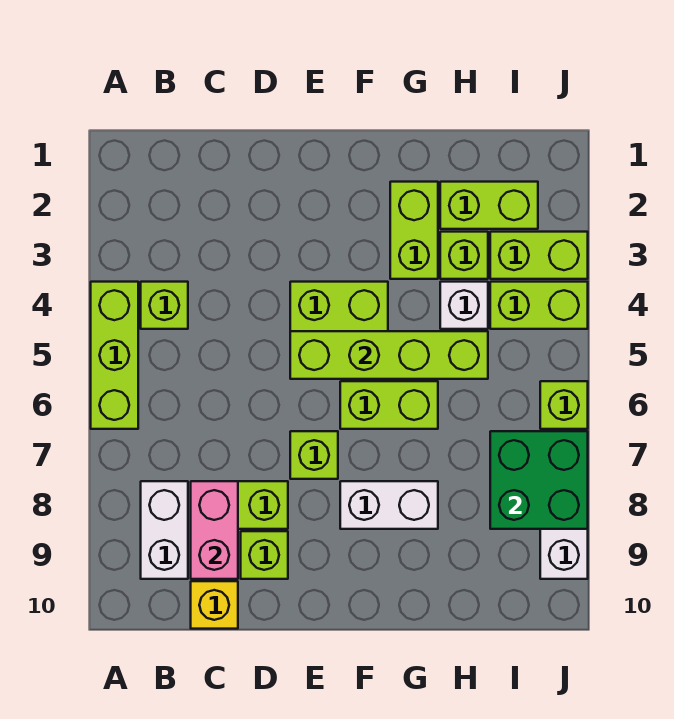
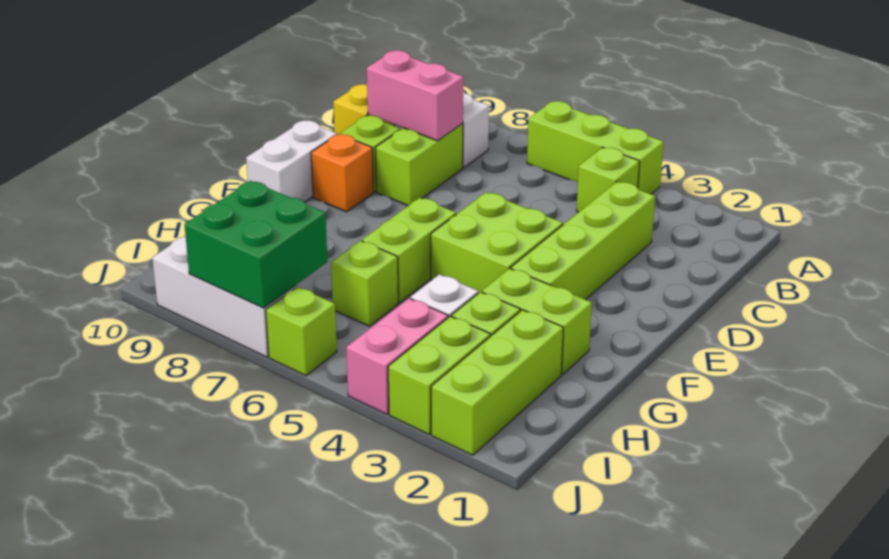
lime 1x4 brick [290,331,488,379] -> lime 1x4 brick moved to [511,182,655,300]
lime 1x1 brick [290,431,338,479] -> lime 1x1 brick moved to [331,241,398,326]
none -> orange 1x1 brick [311,134,374,212]
white 1x2 brick [340,481,438,529] -> white 1x2 brick moved to [246,121,337,202]
lime 1x2 brick [440,182,538,229] -> lime 1x3 brick [431,310,563,455]
lime 1x2 brick [490,282,588,329] -> pink 1x2 brick [346,298,448,414]

